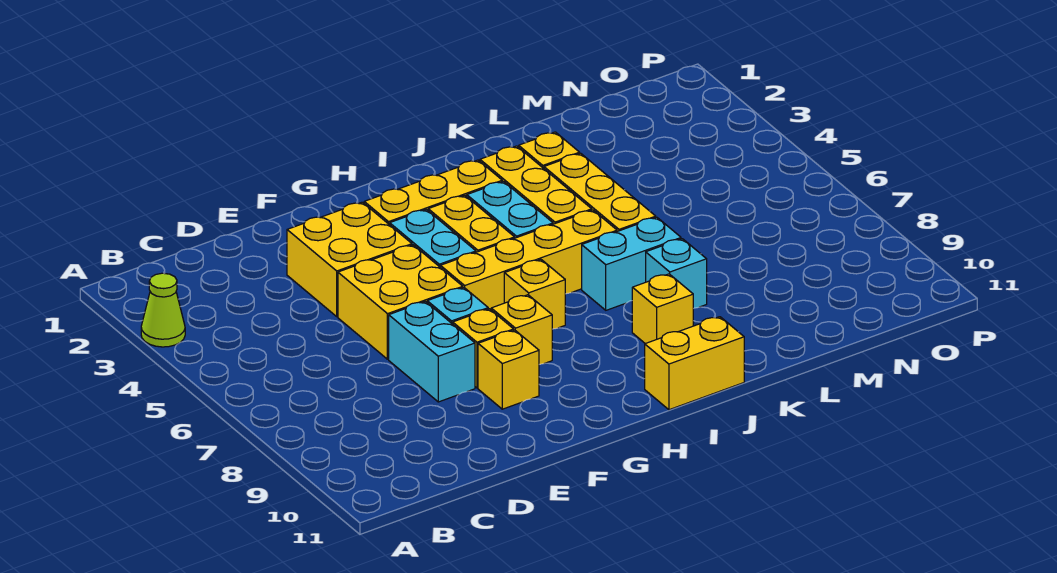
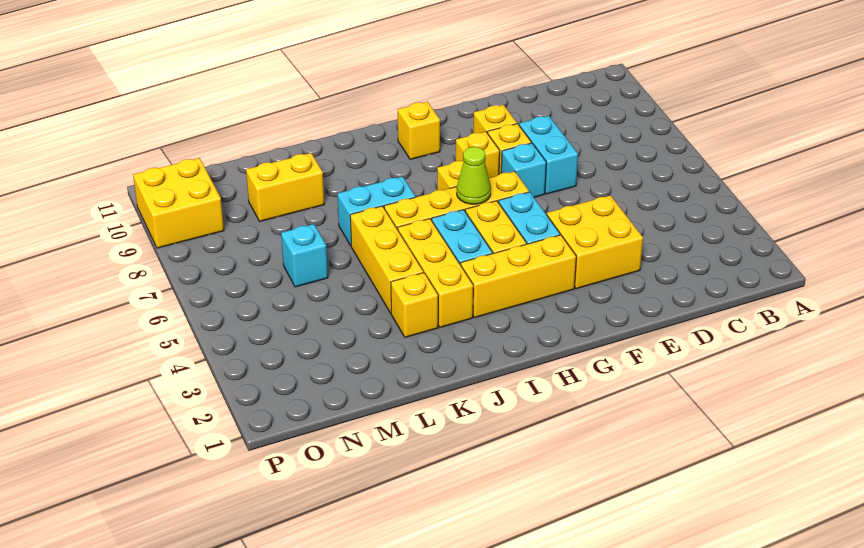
lime 1x1 cone [141,273,185,347] -> lime 1x1 cone moved to [457,147,491,204]
yellow 2x2 brick [338,245,463,359] -> yellow 2x2 brick moved to [133,158,224,248]
yellow 1x2 brick [645,317,744,410] -> yellow 1x2 brick moved to [246,153,324,221]
yellow 1x1 brick [632,274,693,344] -> yellow 1x1 brick moved to [398,102,440,159]
cyan 1x1 brick [646,239,707,309] -> cyan 1x1 brick moved to [281,224,328,287]

